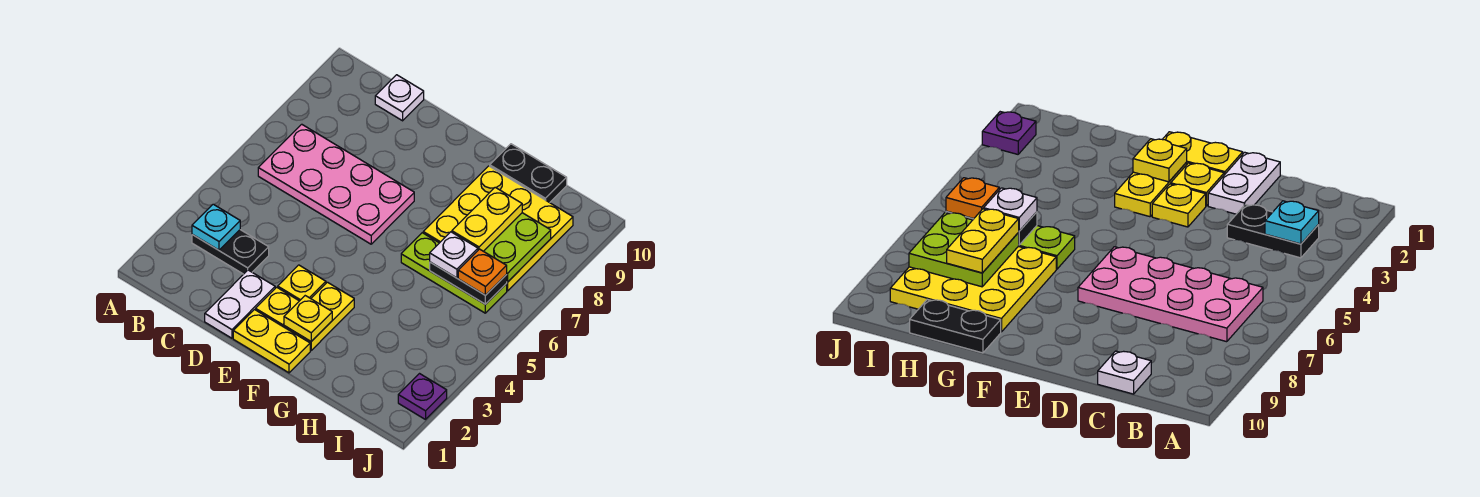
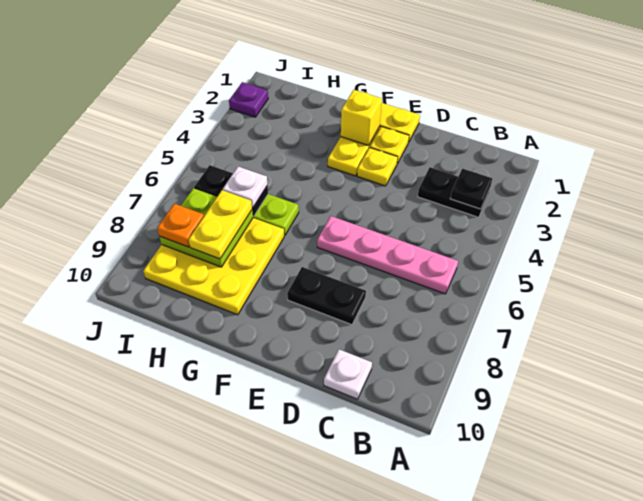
cyan 1x1 plate [192,204,240,250] -> black 1x1 plate [450,169,493,209]
pink 2x4 plate [258,124,414,244] -> pink 1x4 plate [317,216,458,294]
white 1x2 plate [205,270,275,338] -> none
yellow 1x1 plate [284,296,332,341] -> yellow 1x1 brick [341,90,382,146]
black 1x2 plate [490,144,567,203] -> black 1x2 plate moved to [287,267,366,325]
orange 1x1 plate [458,249,507,295] -> orange 1x1 plate moved to [157,204,204,247]

